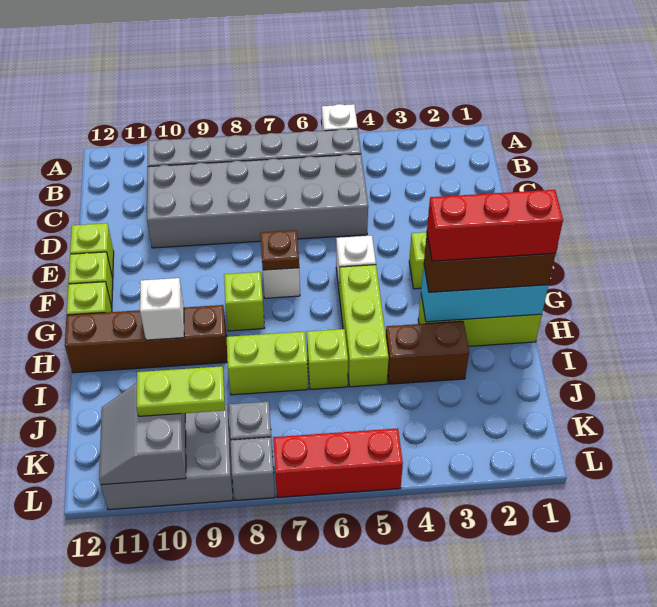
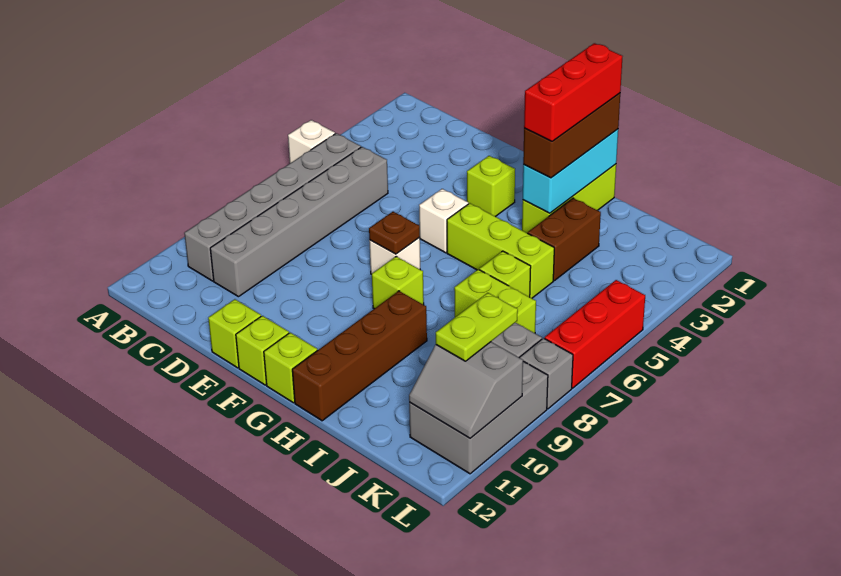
grey 2x6 brick [147,154,368,248] -> grey 1x6 brick [210,147,388,297]
white 1x1 brick [140,278,184,340] -> none
lime 1x2 brick [227,332,308,395] -> lime 1x2 brick turned to [454,269,536,333]

